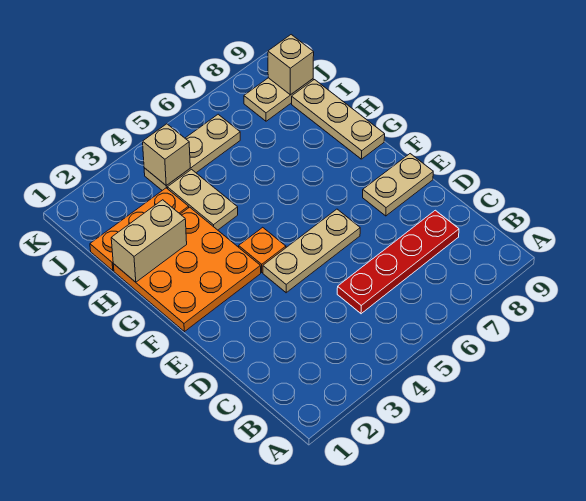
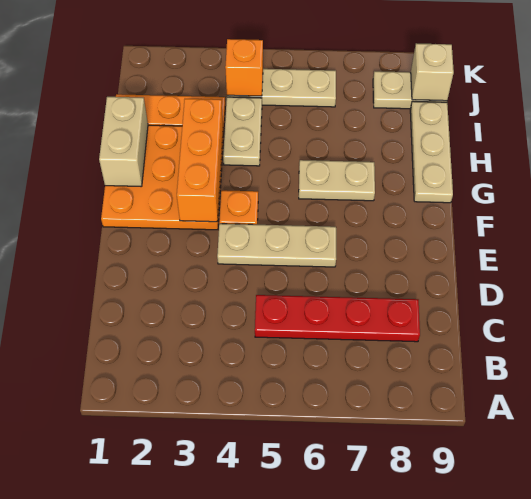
tan 1x2 plate [363,154,433,216] -> tan 1x2 plate moved to [299,160,375,201]
none -> orange 1x3 brick [177,99,223,222]
tan 1x2 brick [111,200,187,282] -> tan 1x2 brick turned to [99,97,148,187]
tan 1x1 brick [143,124,190,186] -> orange 1x1 brick [225,39,263,96]

